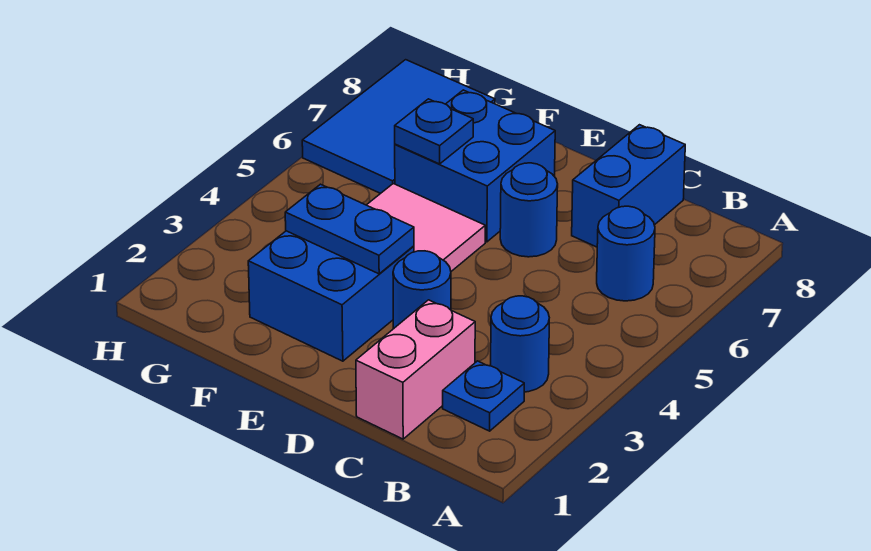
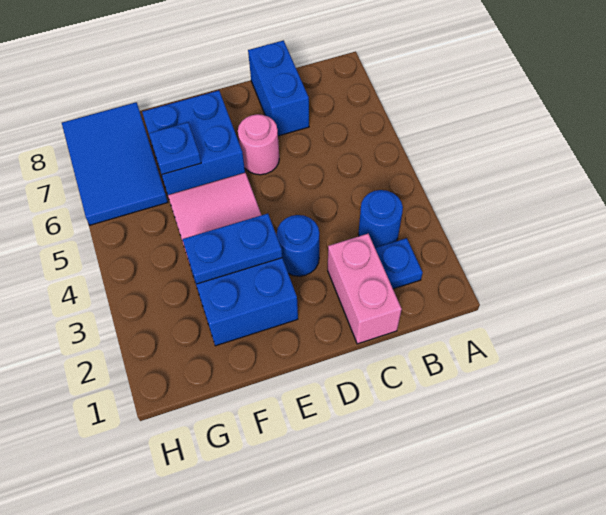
blue 1x1 round brick [597,206,655,301] -> none
blue 1x1 round brick [500,163,558,257] -> pink 1x1 round brick [238,114,279,175]

